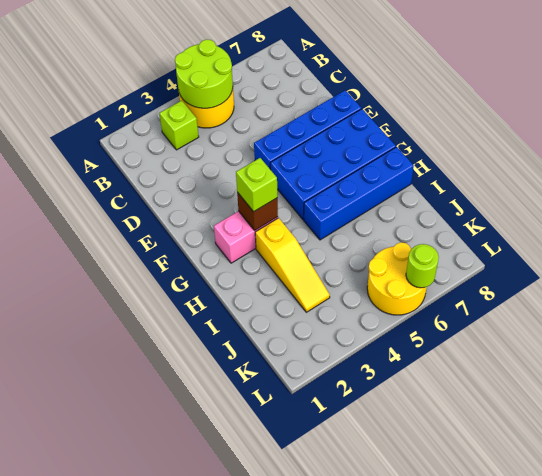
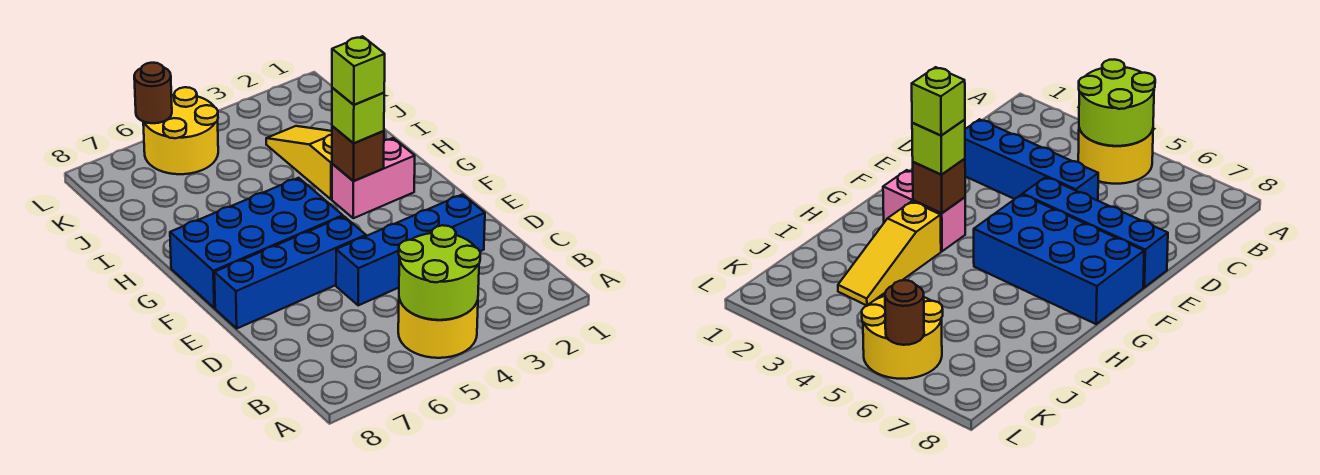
lime 1x1 brick [159,101,199,150] -> lime 1x1 brick moved to [332,36,385,105]
blue 1x4 brick [304,147,414,240] -> blue 1x4 brick moved to [336,194,485,305]
lime 1x1 round brick [406,244,439,288] -> brown 1x1 round brick [134,63,172,123]

